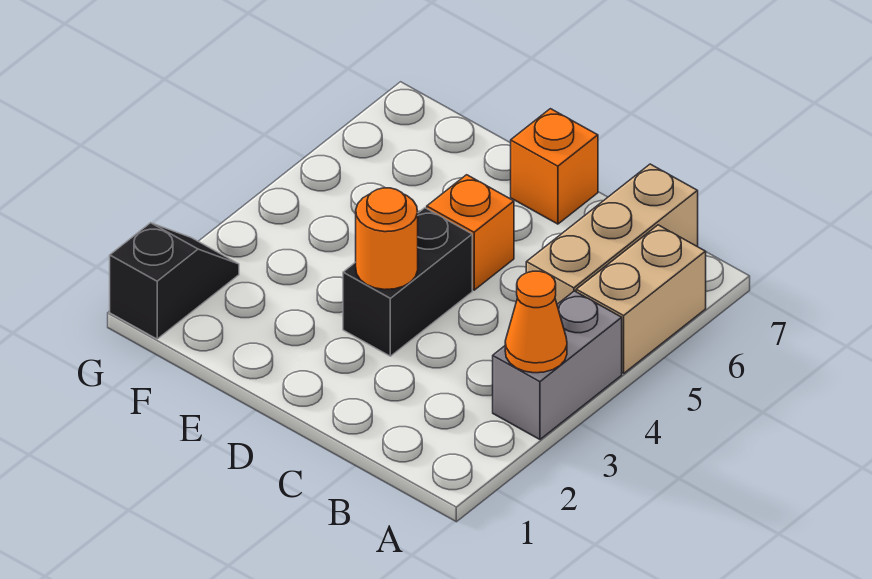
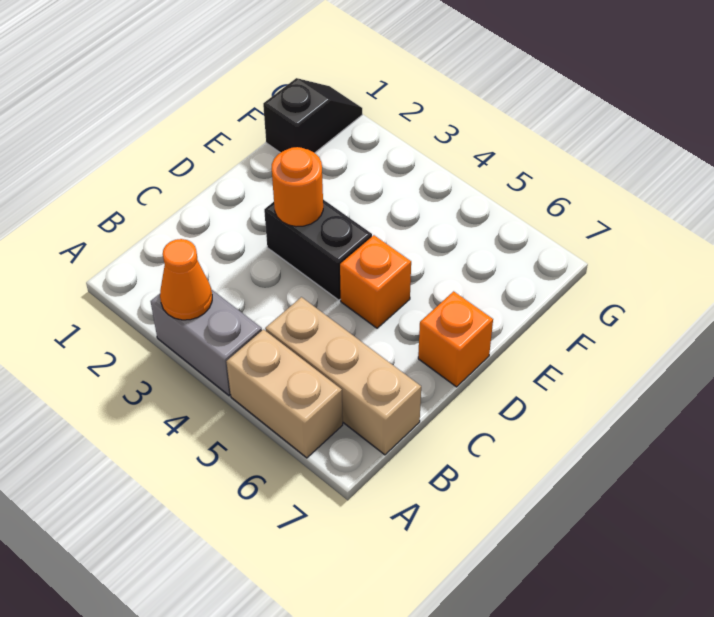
black 1x2 slope [110,223,239,339] -> black 1x2 slope turned to [263,78,362,153]

